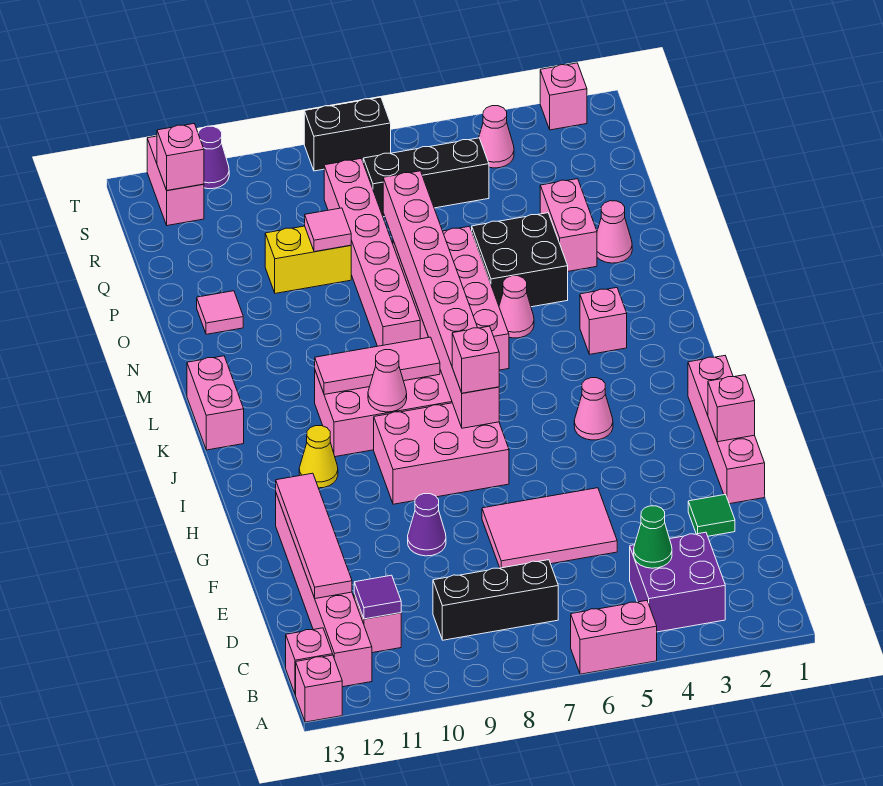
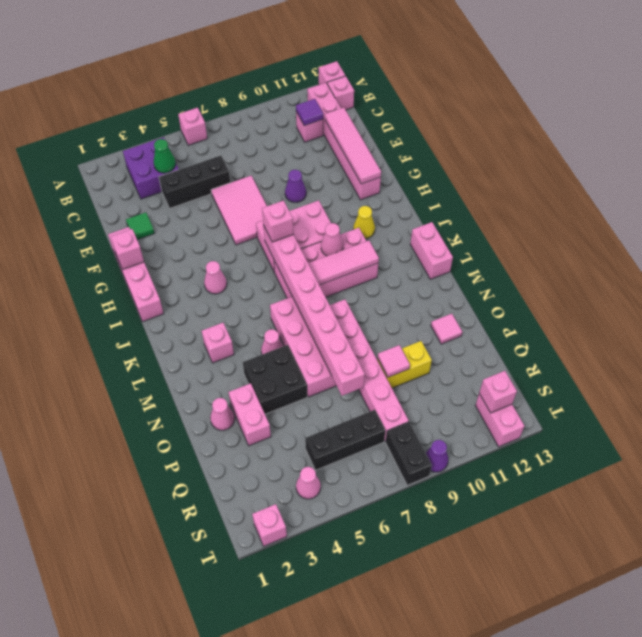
pink 1x2 brick [571,601,657,674] -> pink 1x1 brick [178,108,207,145]
black 1x3 brick [433,560,558,640] -> black 1x3 brick moved to [159,156,231,208]
pink 2x3 tile [482,488,617,568] -> pink 2x3 tile turned to [211,176,267,245]
black 1x2 brick [304,97,391,171] -> black 1x2 brick turned to [386,422,432,485]
purple 1x1 cone [198,126,229,189] -> purple 1x1 cone moved to [426,440,448,472]

